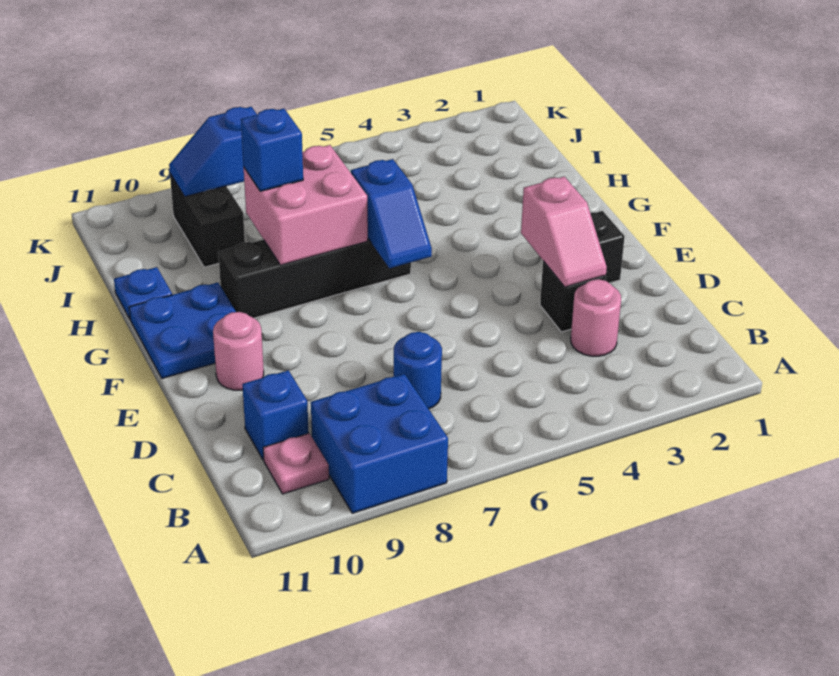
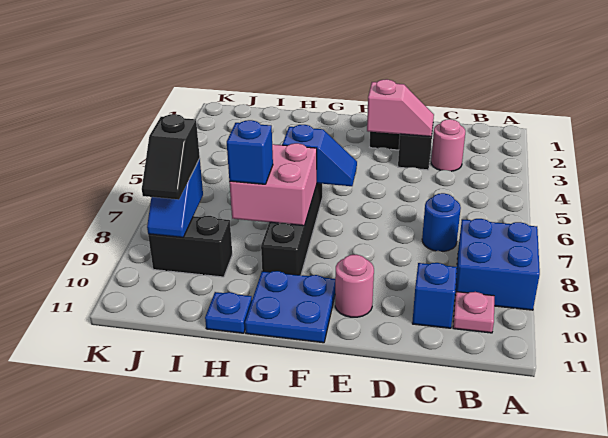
none -> black 1x2 slope [142,114,200,200]

